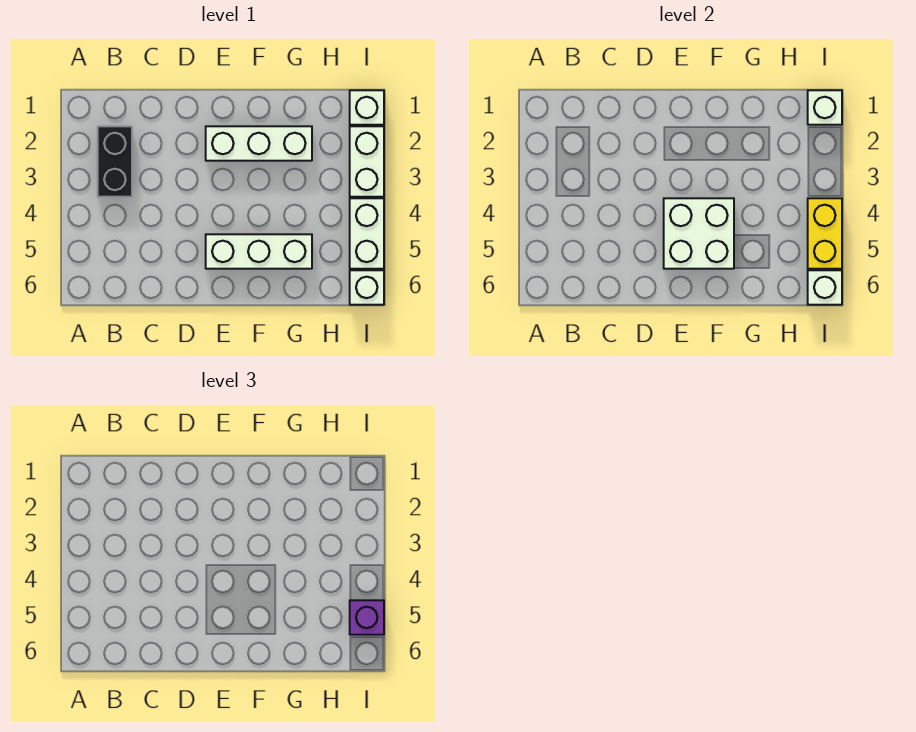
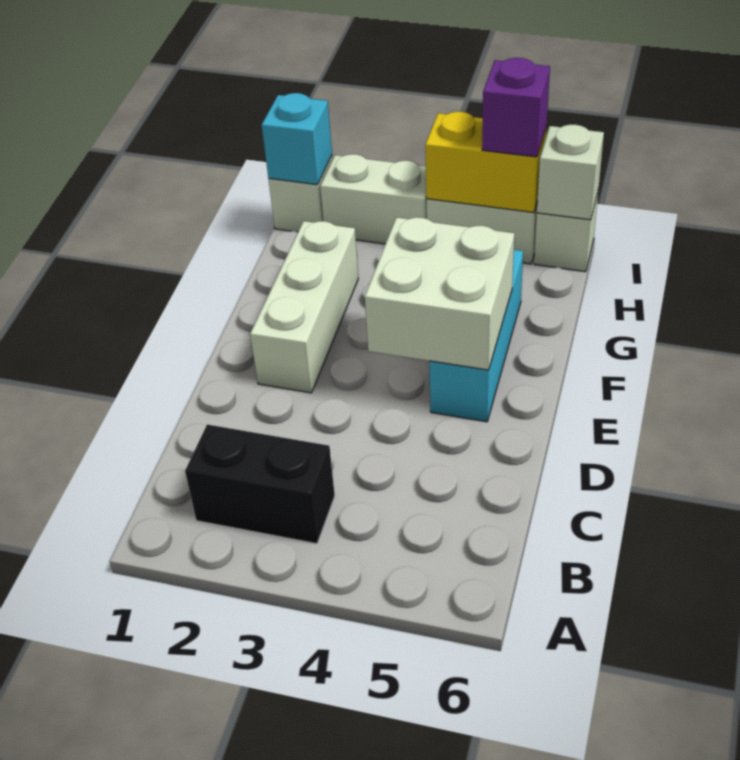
white 1x3 brick [206,234,312,269] -> cyan 1x3 brick [429,250,523,422]
white 1x1 brick [808,90,842,125] -> cyan 1x1 brick [262,93,332,185]

